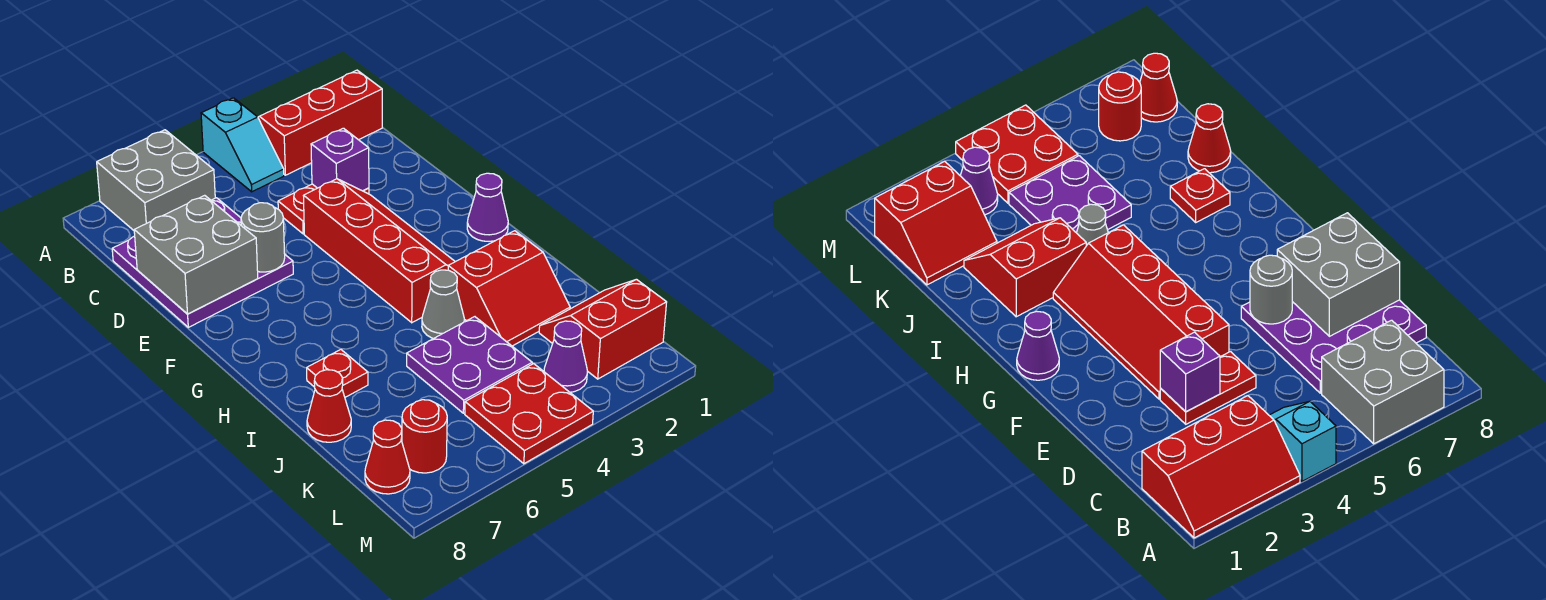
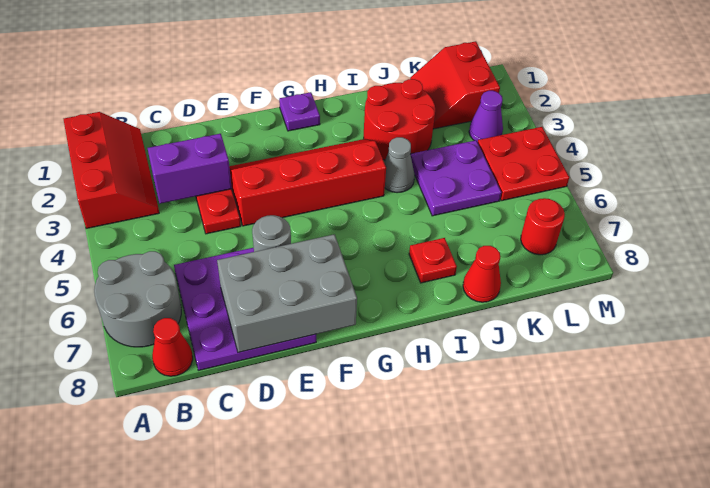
red 2x3 slope [258,70,382,175] -> red 2x3 slope turned to [64,112,159,229]
cyan 1x2 slope [201,98,284,192] -> none
grey 2x2 brick [97,130,215,230] -> grey 2x2 round brick [94,251,181,347]
purple 1x1 brick [311,128,369,191] -> purple 1x2 brick [148,134,232,204]
grey 2x2 brick [134,195,258,314] -> grey 2x3 brick [217,234,357,352]
purple 1x1 cone [467,173,508,241] -> purple 1x1 plate [279,92,320,131]
red 2x2 slope [448,231,570,346] -> red 2x2 round brick [364,79,435,160]
red 1x1 cone [365,420,410,494] -> red 1x1 cone moved to [152,318,193,376]

